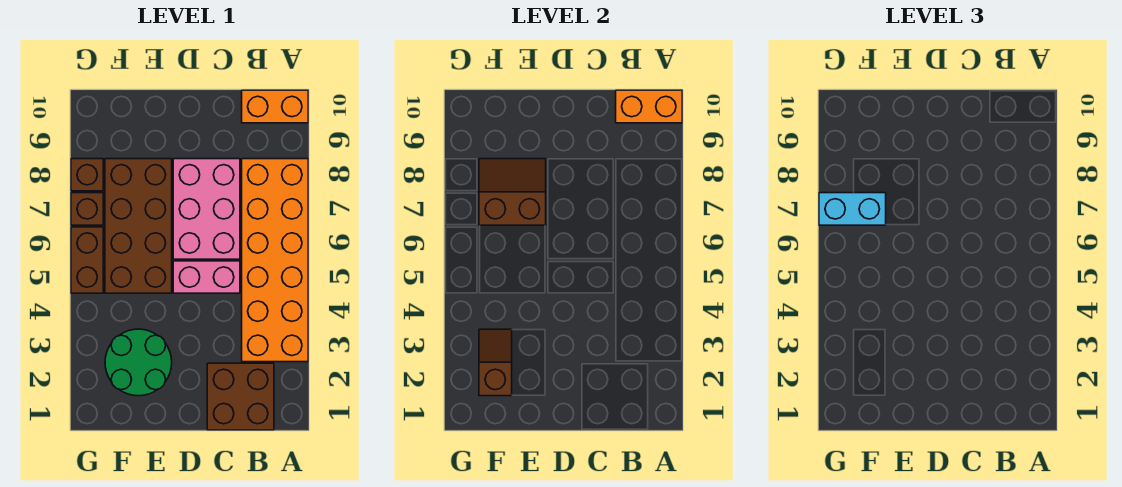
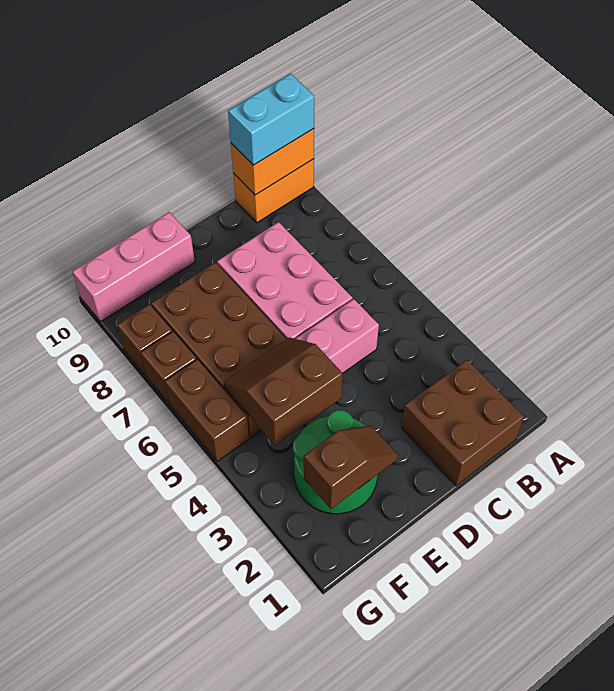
orange 2x6 brick [242,159,308,362] -> none
brown 2x2 slope [479,159,546,225] -> brown 2x2 slope moved to [224,337,343,445]
none -> pink 1x3 brick [72,212,195,322]
brown 1x2 slope [479,329,512,396] -> brown 1x2 slope turned to [304,426,398,509]
cyan 1x2 brick [819,193,886,225] -> cyan 1x2 brick moved to [228,74,314,165]

